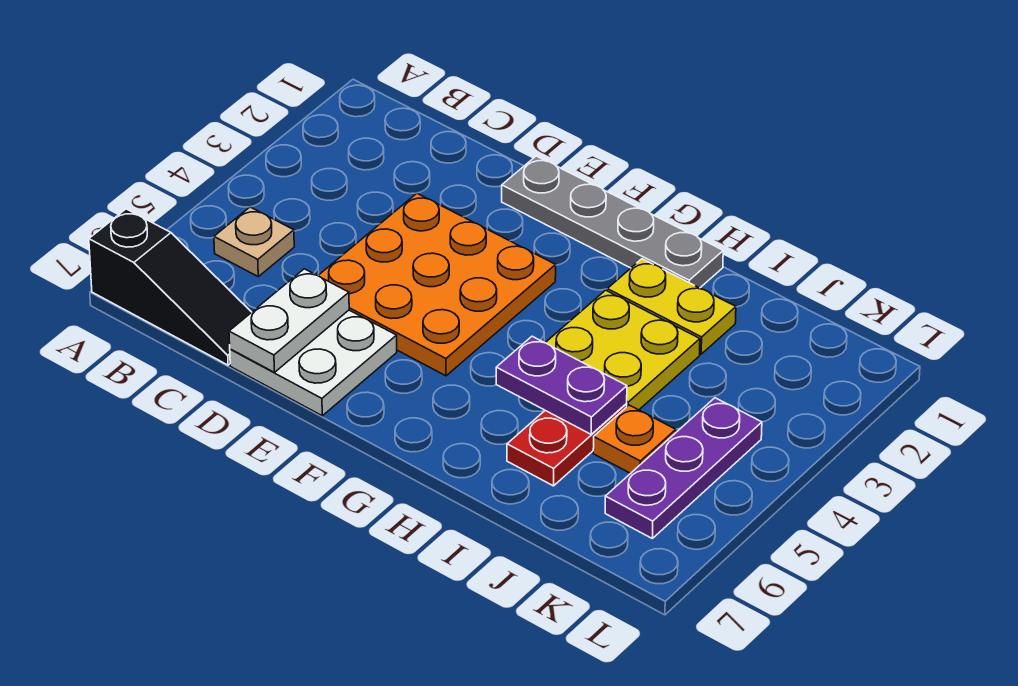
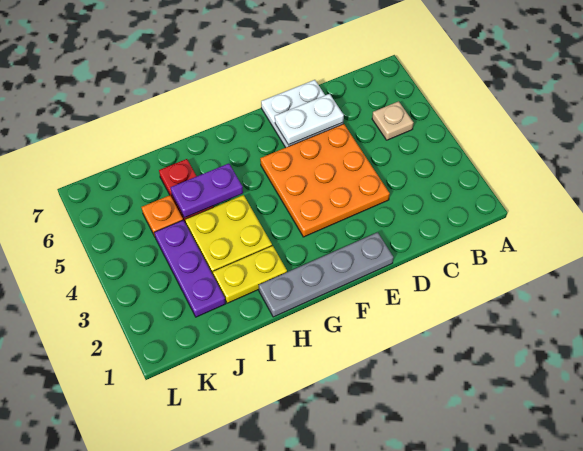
black 1x3 slope [89,209,251,365] -> none
white 1x2 plate [229,269,349,372] -> white 1x2 plate turned to [275,94,344,145]
purple 1x3 plate [605,398,762,538] -> purple 1x3 plate moved to [154,220,226,317]

